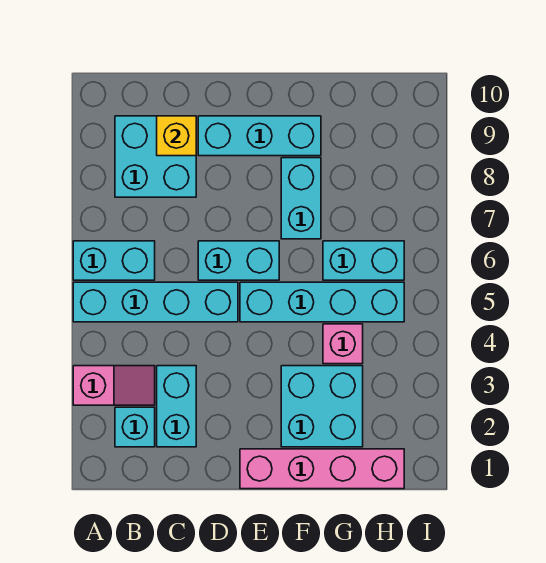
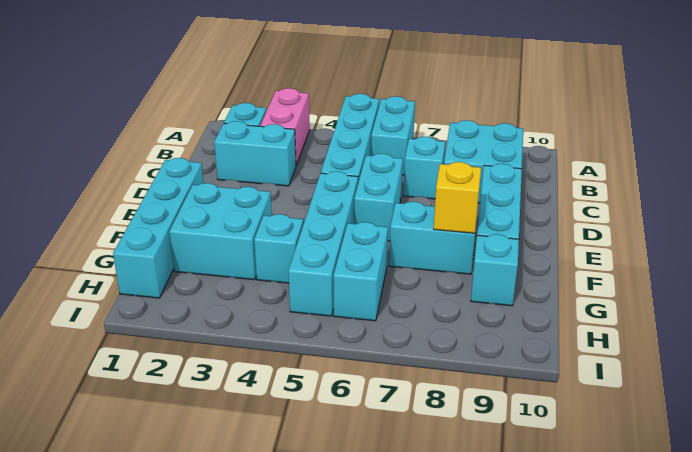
pink 1x2 slope [73,366,155,405] -> pink 1x2 brick [260,88,310,165]
none -> cyan 1x1 brick [403,137,445,199]
yellow 1x1 brick [157,116,196,156] -> yellow 1x1 brick moved to [434,162,481,233]
pink 1x4 brick [240,449,404,489] -> cyan 1x4 brick [113,158,204,298]
pink 1x1 brick [323,324,363,364] -> cyan 1x1 brick [254,214,303,283]
none -> cyan 1x1 brick [471,234,519,306]

